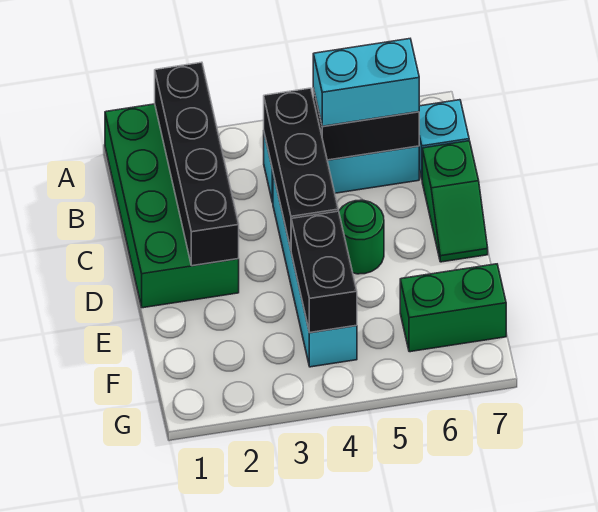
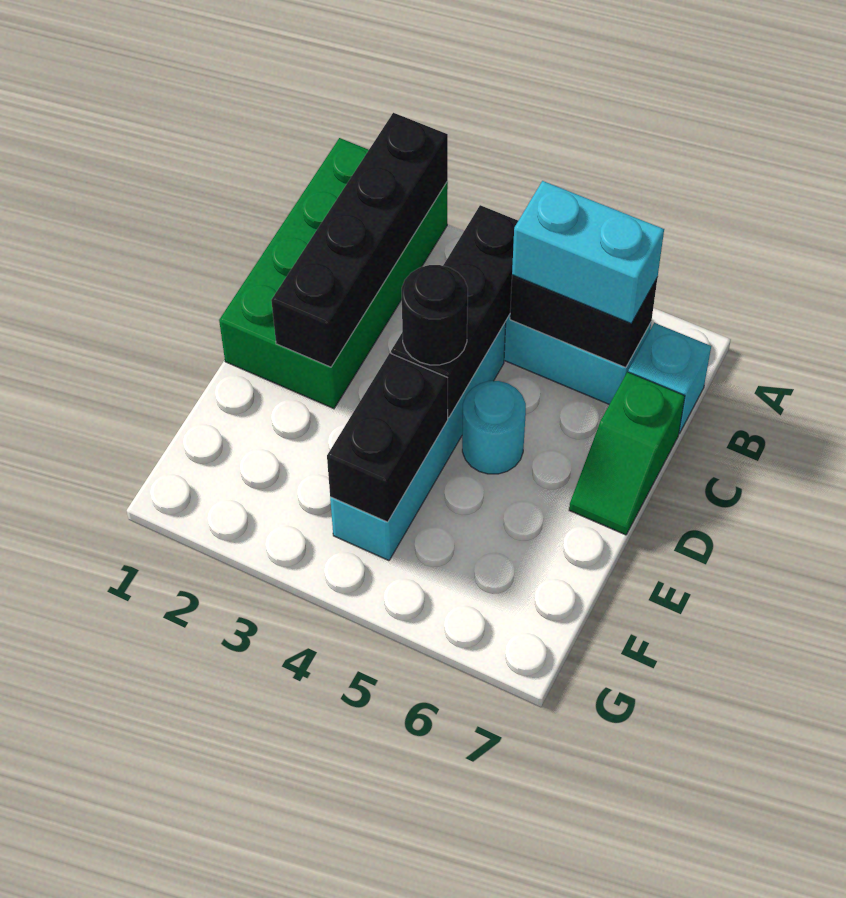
none -> black 1x1 round brick [402,265,468,365]
green 1x1 round brick [339,200,384,274] -> cyan 1x1 round brick [462,381,526,474]
green 1x2 brick [400,264,506,352] -> none

